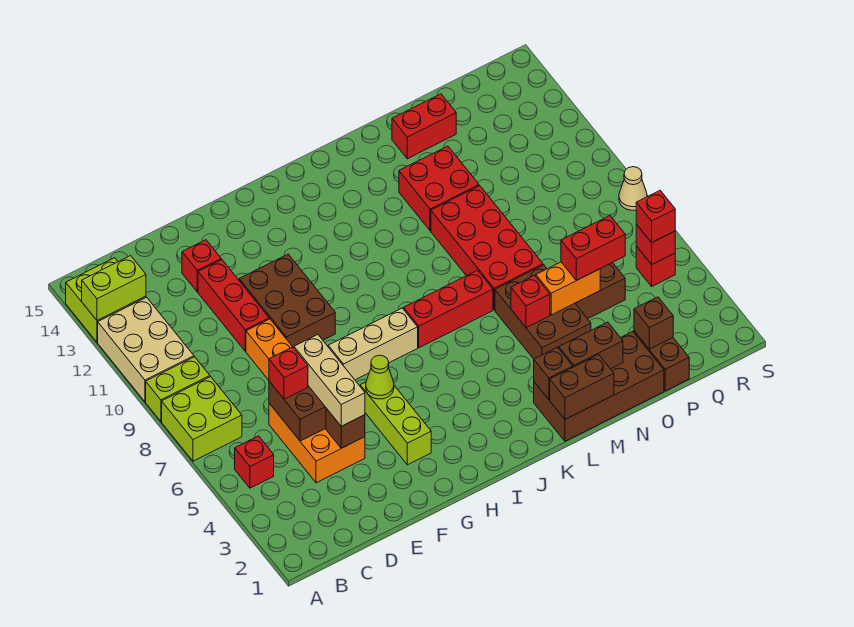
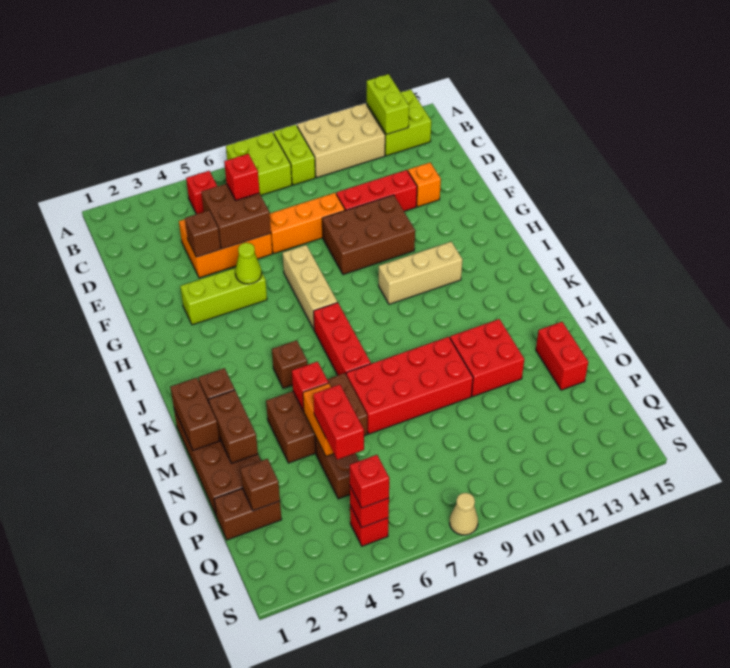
tan 1x3 brick [294,335,365,426] -> tan 1x3 brick moved to [379,242,463,304]
red 1x1 brick [182,240,221,292] -> orange 1x1 brick [408,163,441,207]
none -> brown 1x1 brick [272,340,307,388]

